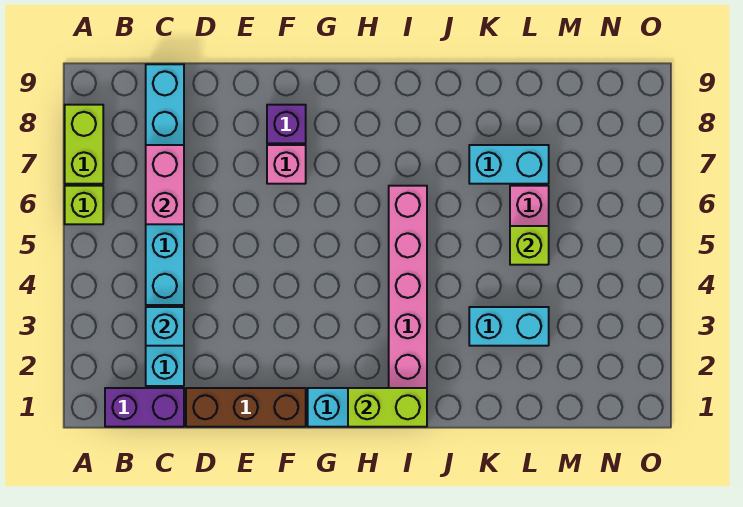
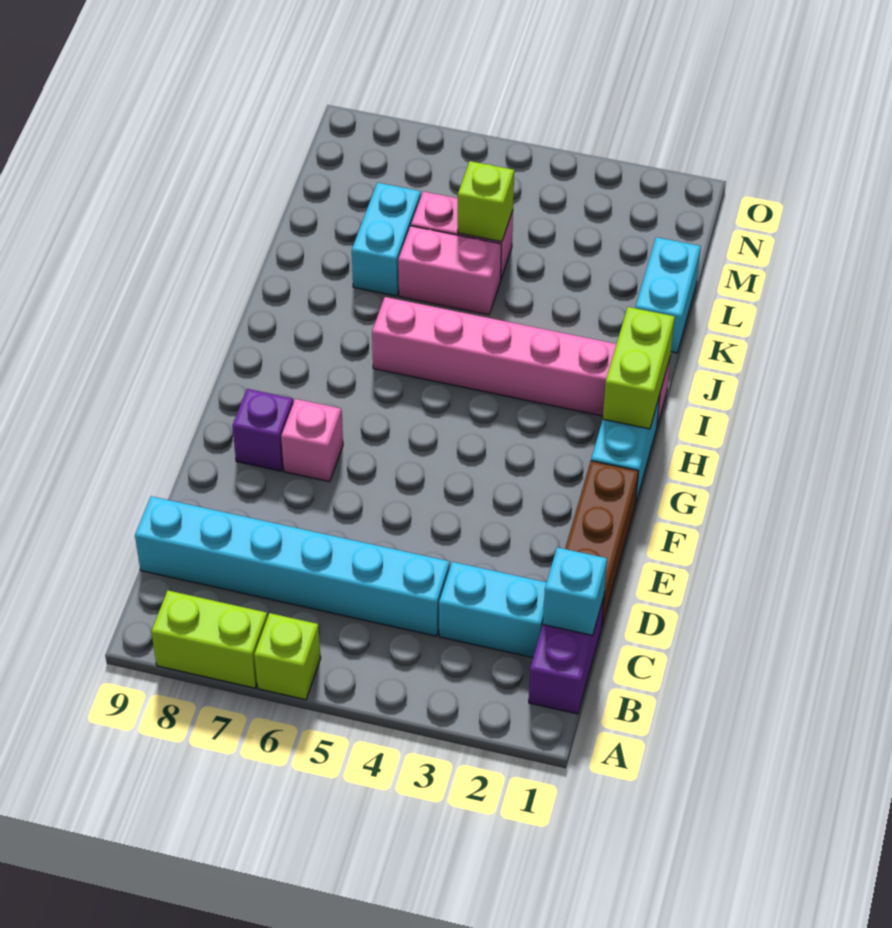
cyan 1x1 brick [146,307,184,346] -> cyan 1x1 brick moved to [543,547,607,635]
pink 1x2 brick [146,145,184,224] -> pink 1x2 brick moved to [398,226,501,315]
cyan 1x2 brick [469,307,549,346] -> cyan 1x2 brick moved to [636,237,701,353]

